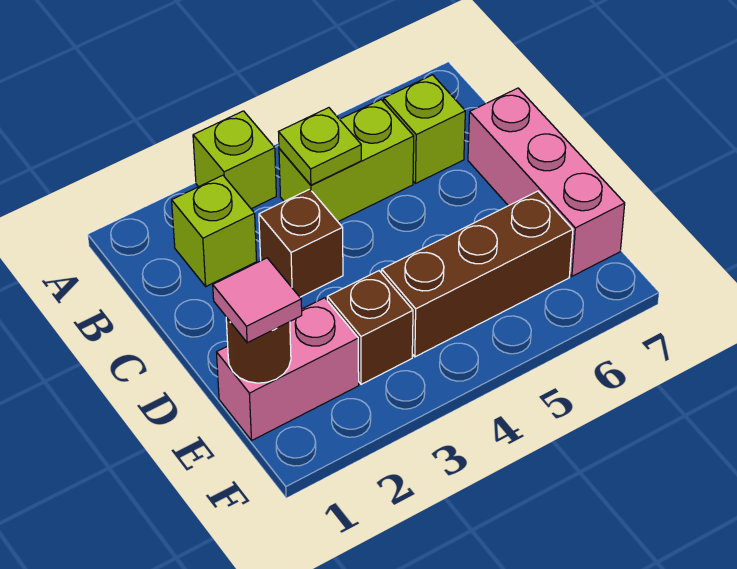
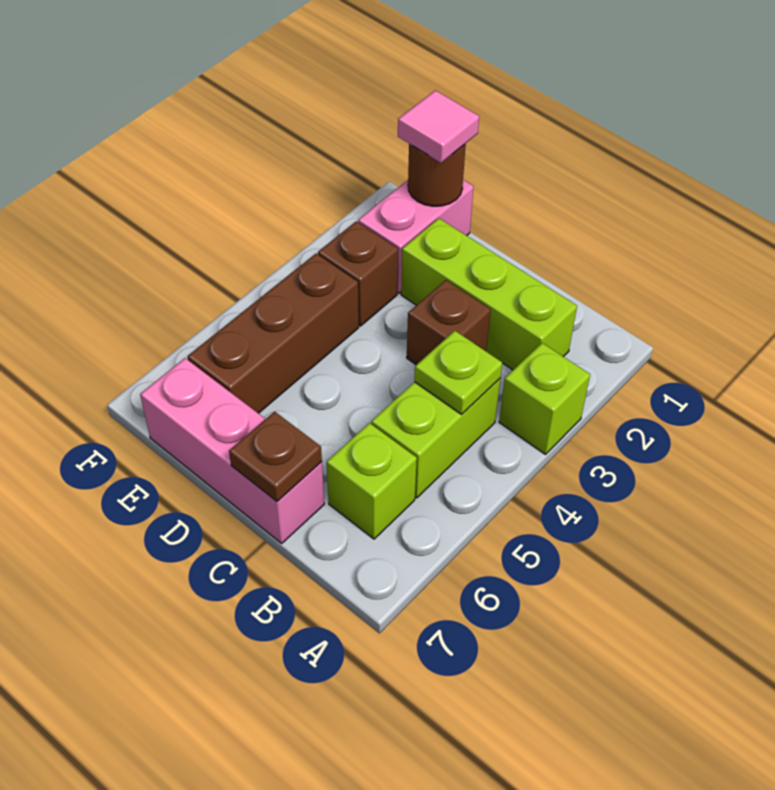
lime 1x1 brick [172,175,257,286] -> lime 1x3 brick [401,218,577,370]
none -> brown 1x1 plate [229,412,322,501]

